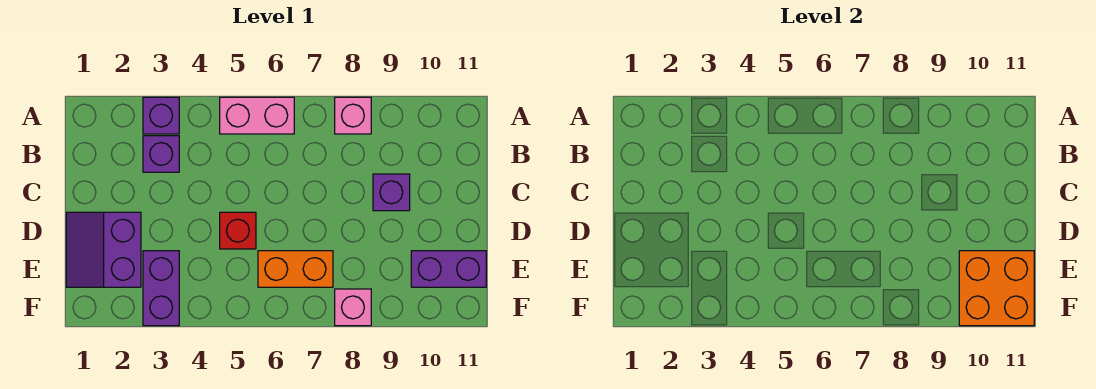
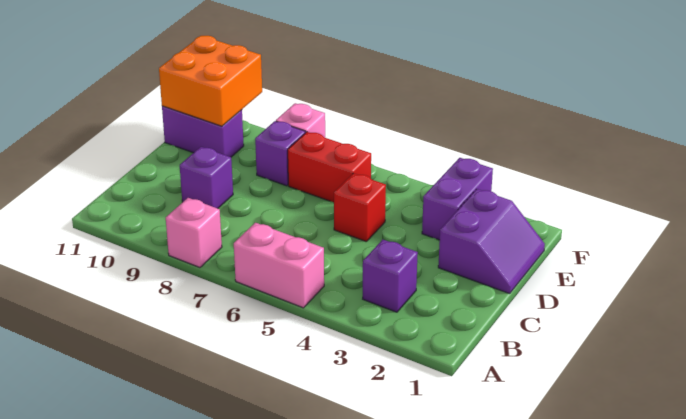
purple 1x1 brick [143,97,179,134] -> purple 1x1 brick moved to [255,121,305,186]
orange 1x2 brick [258,251,333,287] -> red 1x2 brick [288,132,371,202]

